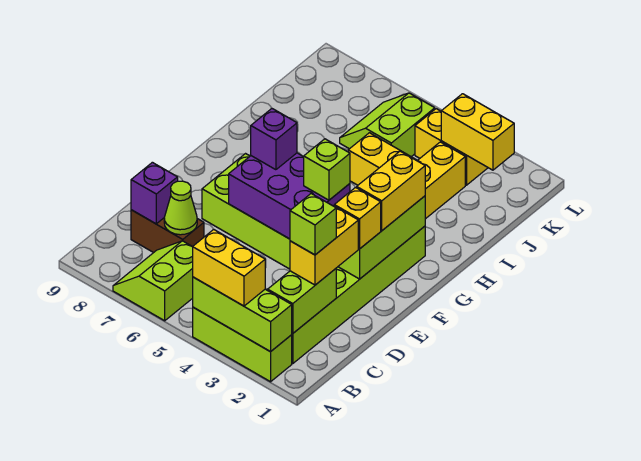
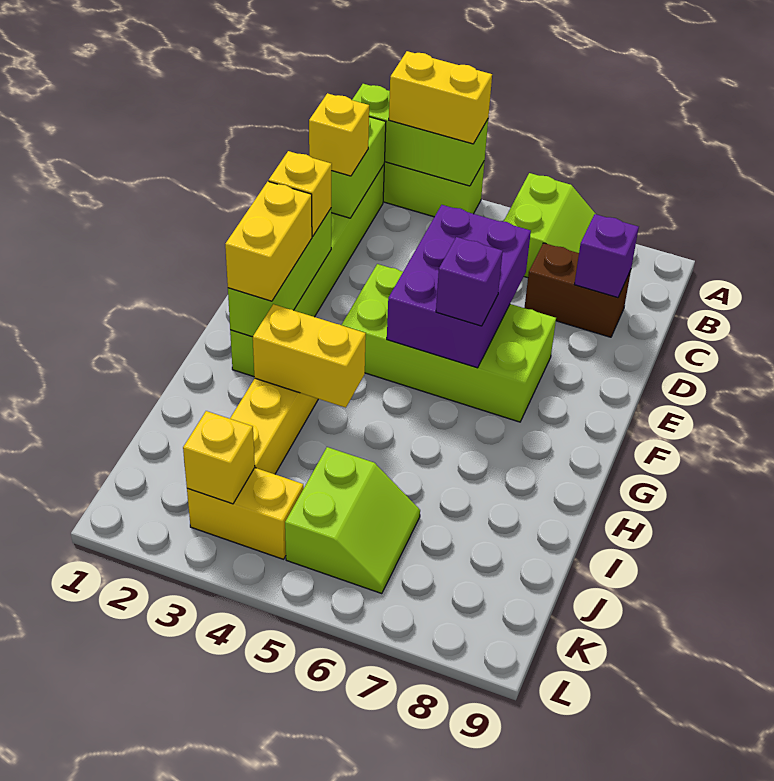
yellow 1x2 brick [290,206,358,285] -> yellow 1x1 brick [309,93,369,176]
lime 1x1 brick [290,194,336,255] -> none
lime 1x1 cone [164,181,197,235] -> none
purple 2x3 brick [229,153,350,239] -> purple 2x3 brick turned to [387,205,531,368]
lime 1x1 brick [304,139,350,200] -> none
yellow 1x2 brick [441,94,514,170] -> yellow 1x1 brick [183,411,255,504]

